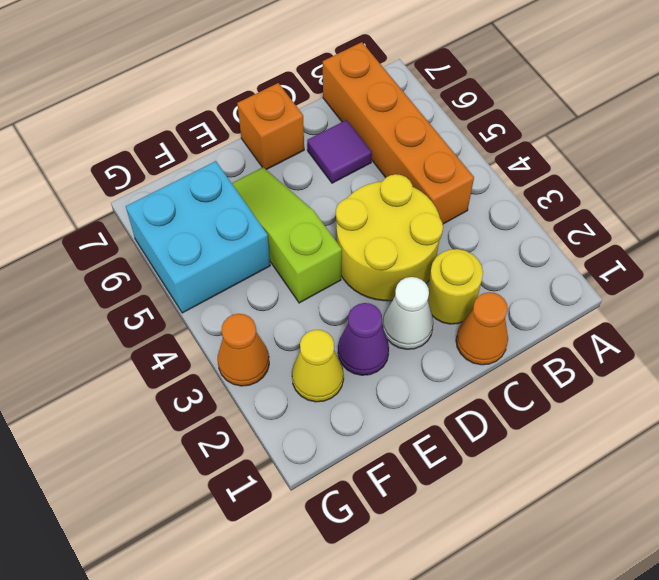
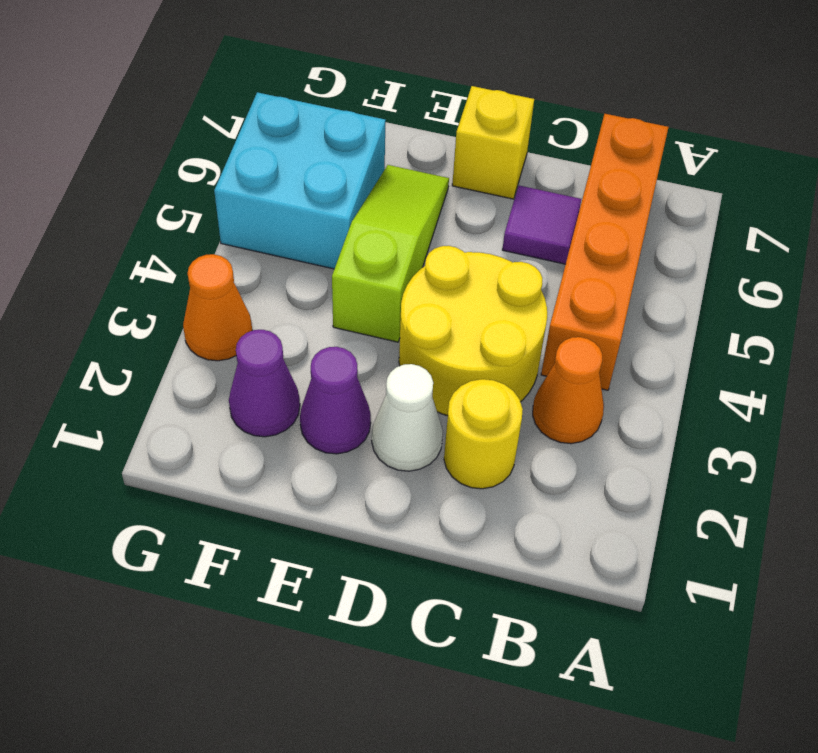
orange 1x1 cone [456,292,508,365] -> orange 1x1 cone moved to [533,337,604,444]
orange 1x1 brick [237,83,304,170] -> yellow 1x1 brick [452,86,534,199]
yellow 1x1 cone [292,330,344,402] -> purple 1x1 cone [229,330,300,437]

